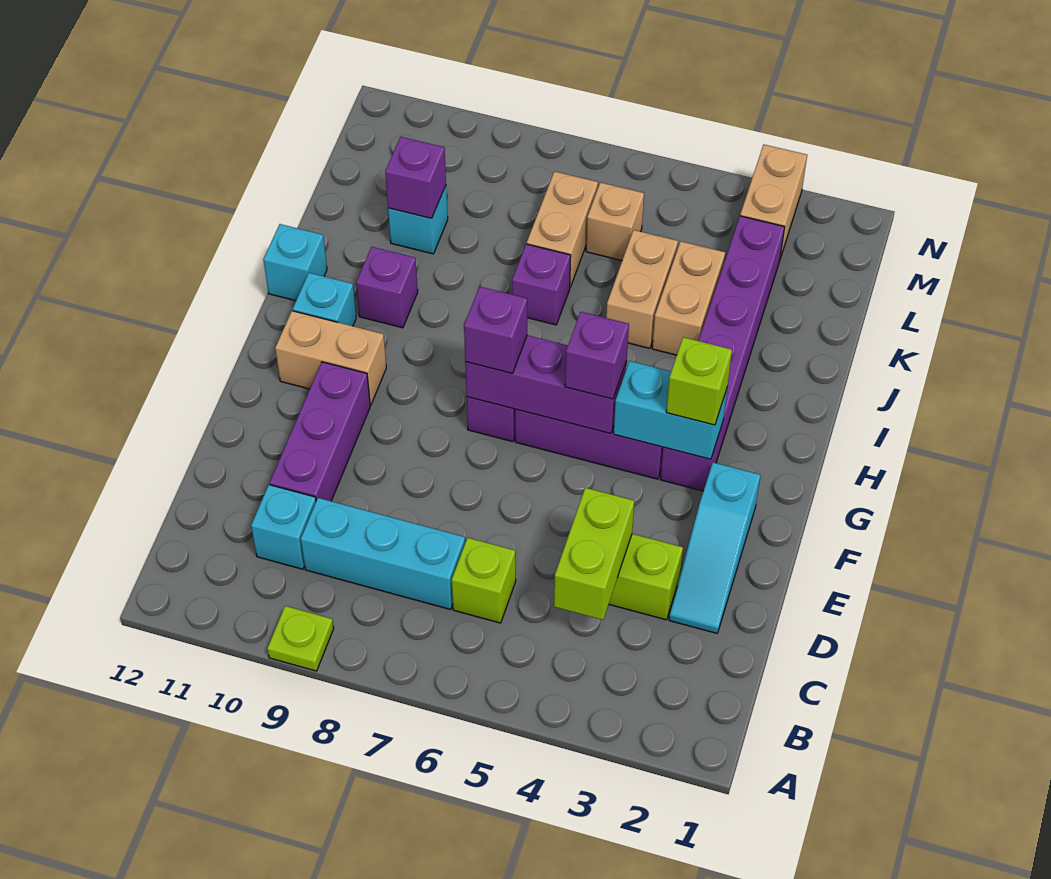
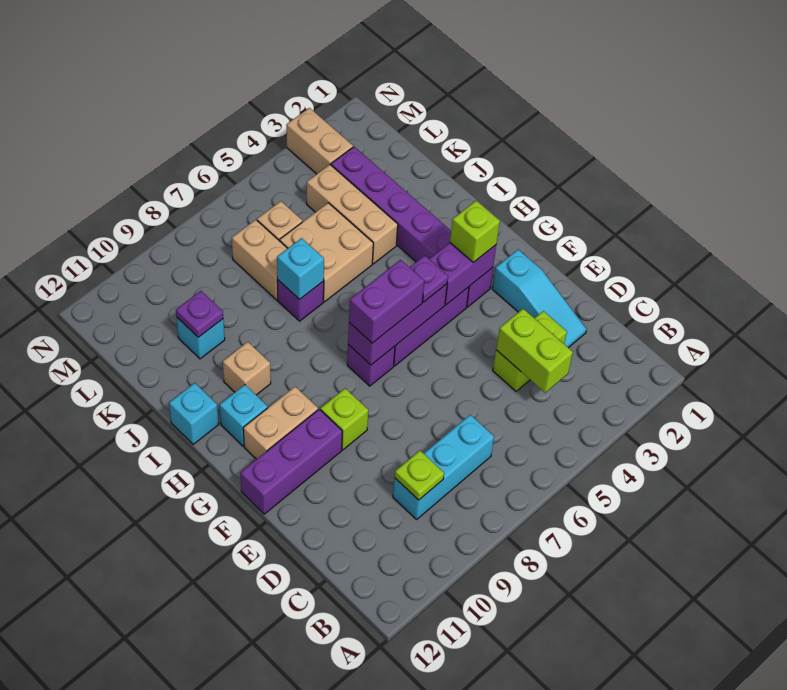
lime 1x1 plate [267,606,334,671] -> lime 1x1 plate moved to [395,451,444,500]
lime 1x1 brick [452,538,516,623] -> lime 1x1 brick moved to [320,388,368,450]
cyan 1x1 brick [251,485,316,569] -> cyan 1x1 brick moved to [277,238,324,299]
purple 1x3 brick [270,362,370,501] -> purple 1x3 brick turned to [240,409,342,514]
cyan 1x2 brick [614,361,728,459] -> purple 1x2 brick [429,243,496,305]
purple 1x1 brick [565,312,629,399] -> purple 1x1 plate [410,255,448,302]
purple 1x1 brick [464,287,527,373] -> purple 1x2 brick [349,260,424,343]
purple 1x1 brick [356,247,418,328] -> tan 1x1 brick [223,342,271,395]
tan 1x2 brick [652,241,725,355] -> tan 1x3 brick [307,165,398,264]
tan 1x2 brick [606,230,678,348] -> tan 2x2 brick [280,203,373,302]
purple 1x1 brick [385,137,446,218] -> purple 1x1 plate [176,291,223,337]

